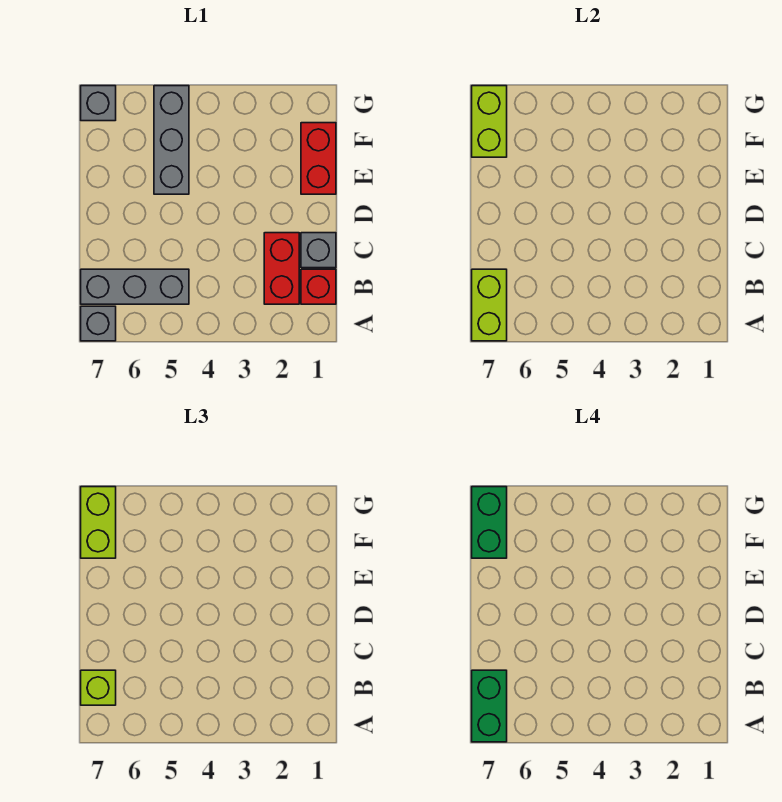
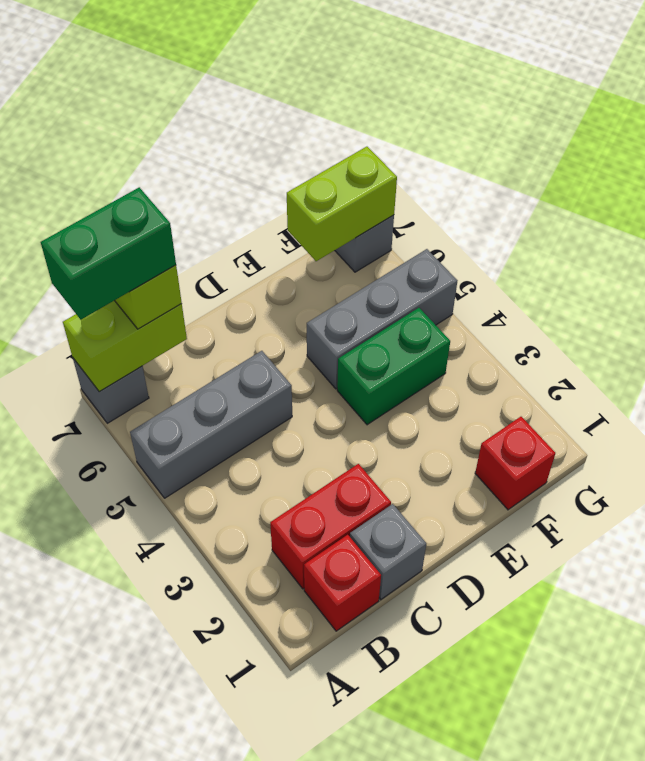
grey 1x3 brick [81,269,189,304] -> grey 1x3 brick turned to [130,351,292,498]
red 1x2 brick [301,123,336,194] -> red 1x1 brick [475,417,555,510]
lime 1x2 brick [81,487,116,558] -> none
green 1x2 brick [472,487,507,558] -> green 1x2 brick moved to [337,308,450,425]

